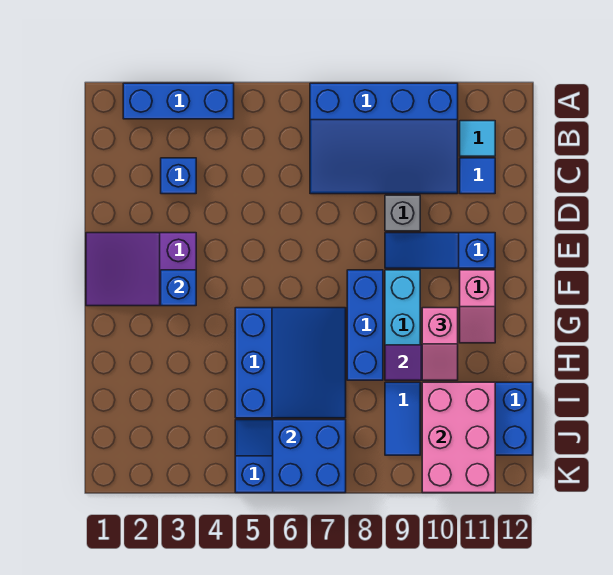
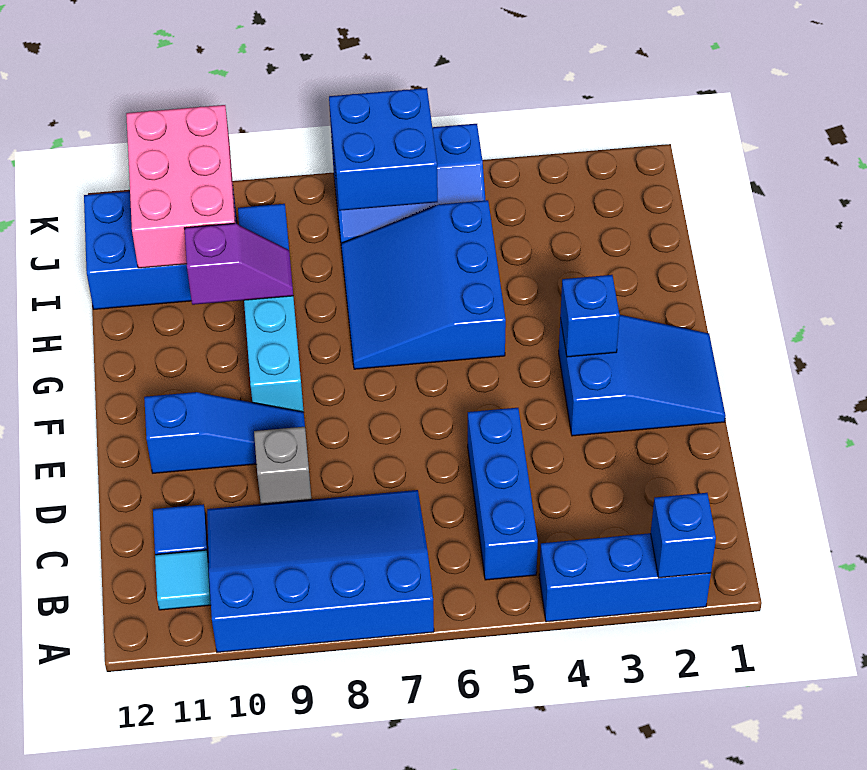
blue 1x1 brick [161,158,196,194] -> blue 1x1 brick moved to [651,493,716,578]
purple 2x3 slope [86,233,196,306] -> blue 2x3 slope [559,315,725,436]
blue 1x3 brick [347,270,383,380] -> blue 1x3 brick moved to [468,408,538,580]
pink 1x2 slope [460,270,495,343] -> none
pink 1x2 slope [422,308,458,380] -> none

